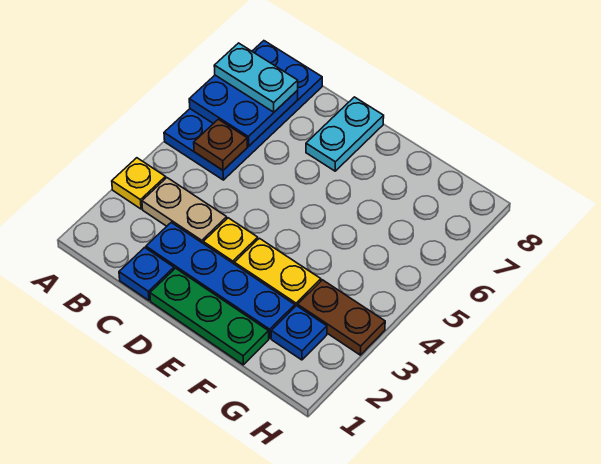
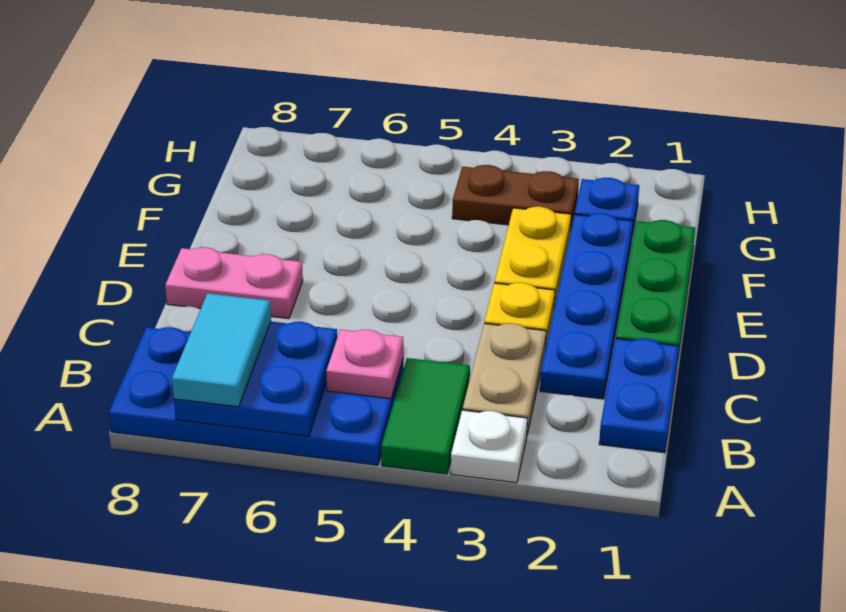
yellow 1x1 plate [112,158,166,209] -> white 1x1 plate [451,410,527,483]
none -> green 1x2 tile [381,358,470,474]
cyan 1x2 plate [214,43,298,112] -> cyan 1x2 tile [172,293,271,407]
brown 1x1 plate [194,119,247,170] -> pink 1x1 plate [326,330,404,399]
blue 1x1 plate [119,248,174,300] -> blue 1x2 plate [599,339,679,453]
cyan 1x2 plate [306,97,384,171] -> pink 1x2 plate [165,247,303,319]
brown 1x2 plate [298,280,385,355] -> brown 1x2 plate turned to [452,165,579,231]

